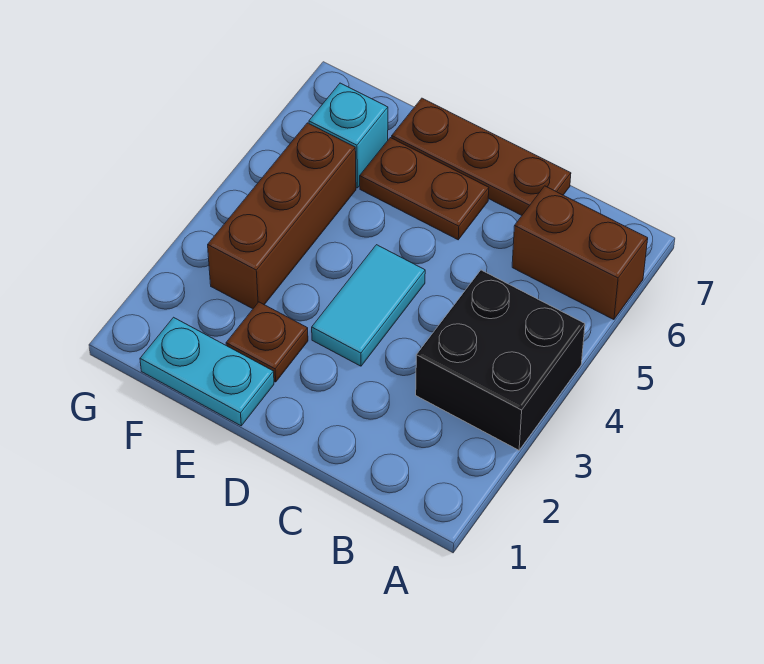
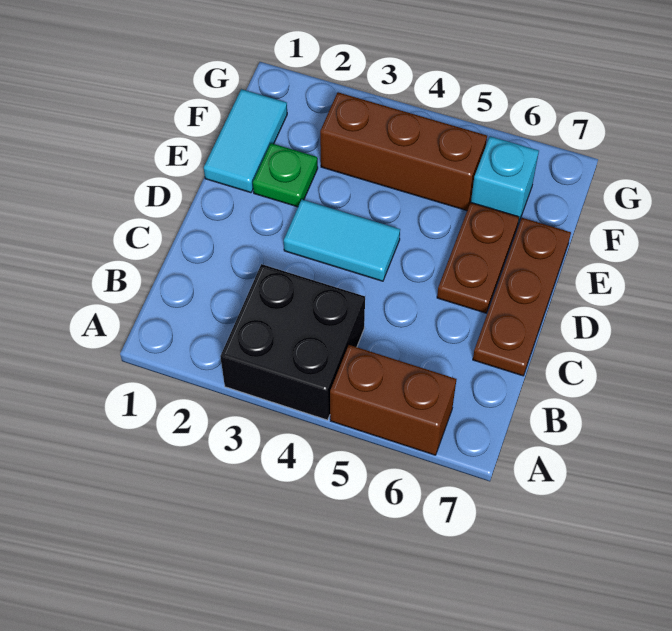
brown 1x2 brick [512,186,648,320] -> brown 1x2 brick turned to [330,345,456,455]
cyan 1x2 plate [140,317,274,426] -> cyan 1x2 tile [204,89,287,193]
brown 1x1 plate [226,302,308,382] -> green 1x1 plate [253,143,318,207]

